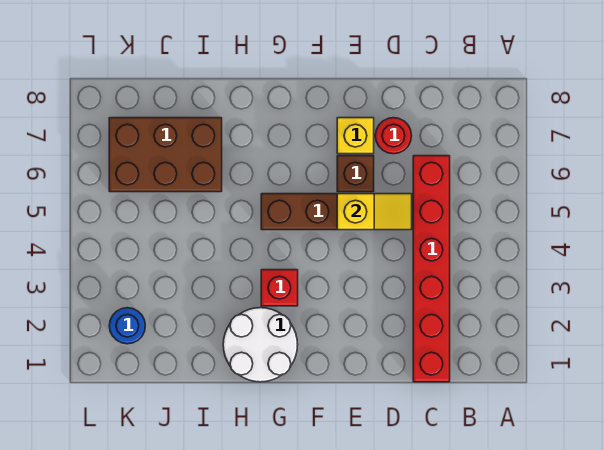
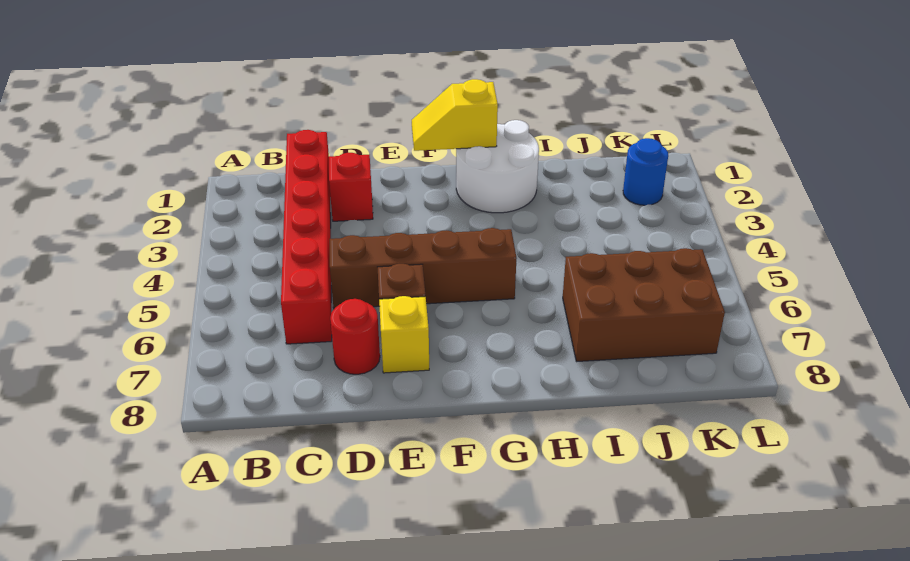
yellow 1x2 slope [337,194,412,230] -> yellow 1x2 slope moved to [412,79,498,151]
red 1x1 brick [261,270,298,306] -> red 1x1 brick moved to [329,153,373,221]

